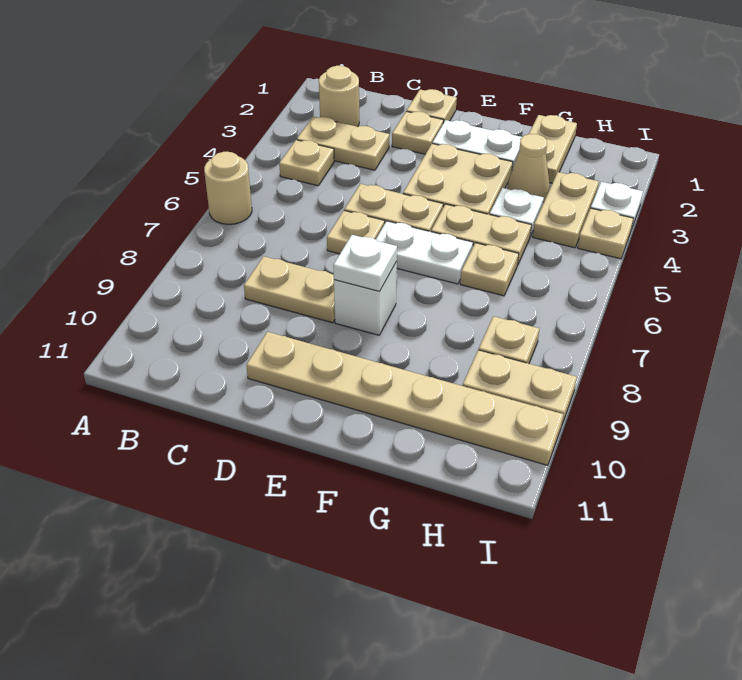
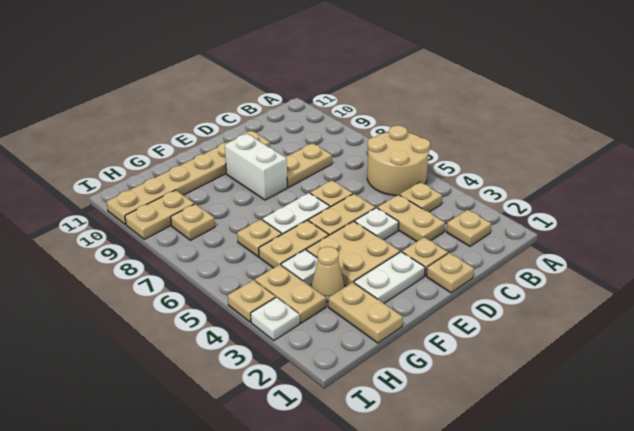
tan 1x1 round brick [204,152,252,224] -> tan 2x2 round brick [367,126,430,196]
tan 1x1 round brick [319,66,359,127] -> tan 1x1 plate [446,210,491,246]
tan 1x2 plate [297,117,389,170] -> tan 1x2 plate turned to [377,195,445,242]
white 1x1 brick [334,262,397,335] -> white 1x2 brick [225,134,287,200]
white 1x1 plate [333,235,397,291] -> white 1x1 plate moved to [355,208,399,240]

